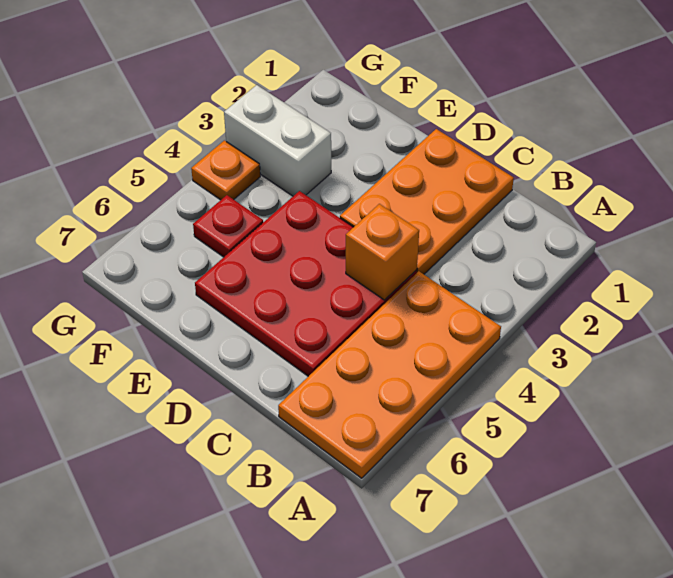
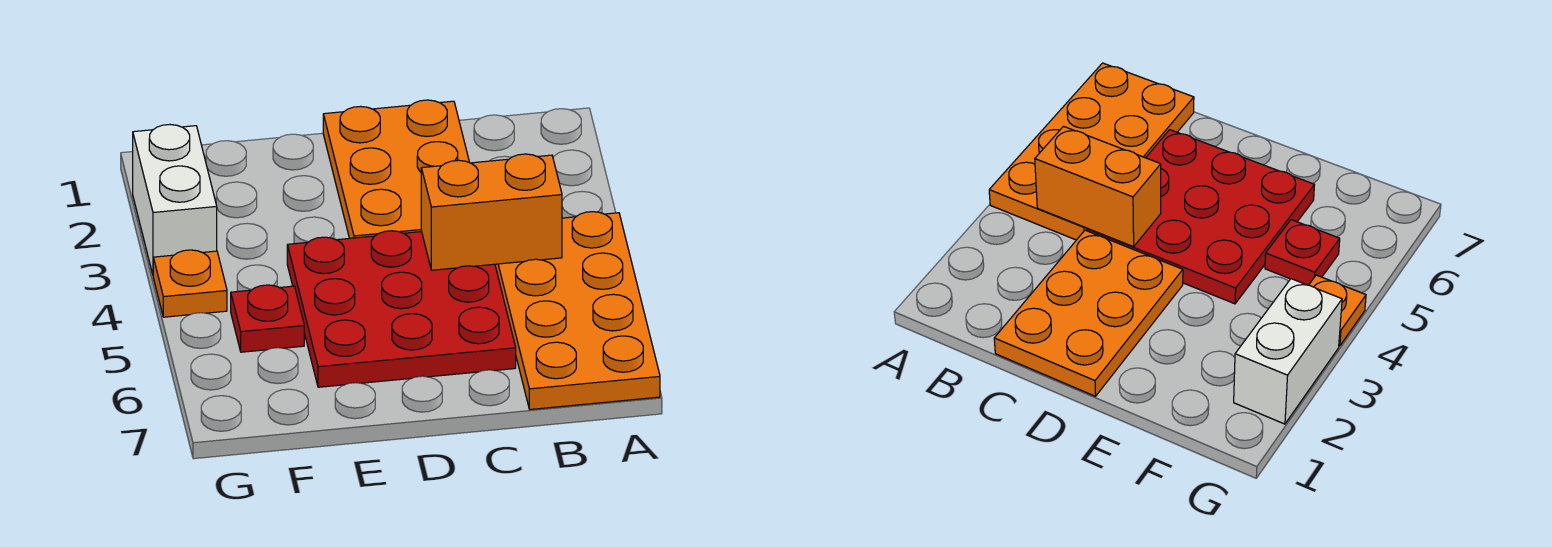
orange 1x1 brick [346,204,419,300] -> orange 1x2 brick [421,154,562,270]
white 1x2 brick [224,85,331,196] -> white 1x2 brick turned to [133,125,217,274]

